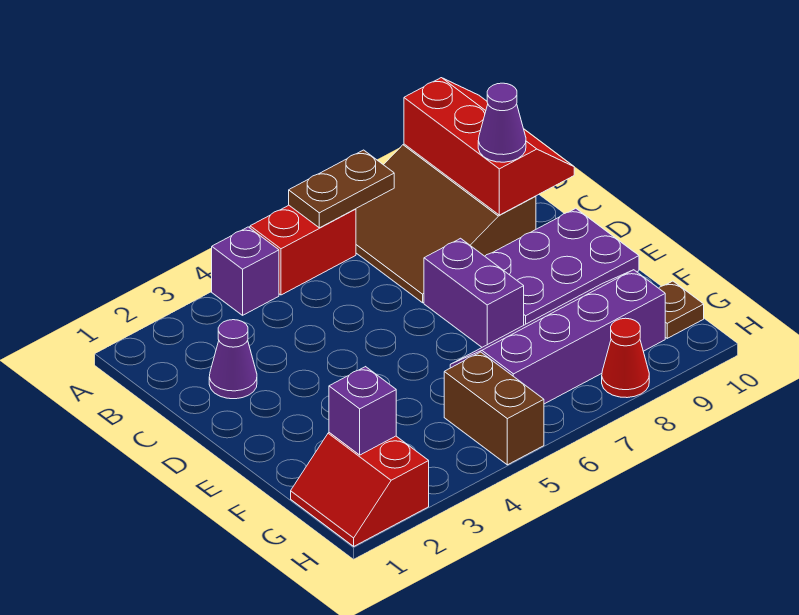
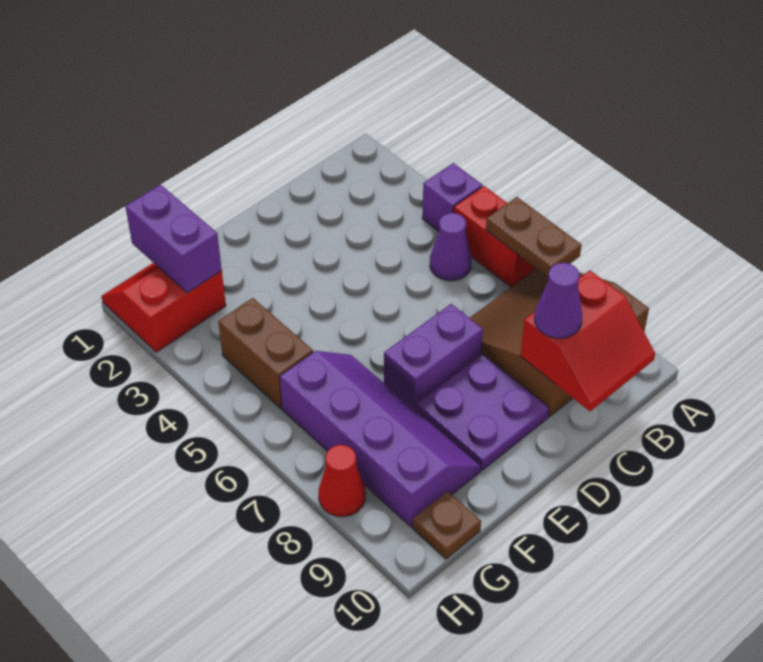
red 2x3 slope [404,78,574,215] -> red 2x2 slope [520,271,655,411]
purple 1x1 cone [209,320,257,399] -> purple 1x1 cone moved to [430,213,472,281]
purple 2x3 plate [485,208,639,325] -> purple 2x2 plate [416,354,549,471]
purple 1x1 brick [329,367,396,455] -> purple 1x2 brick [125,185,222,293]
brown 1x2 brick [444,352,544,465] -> brown 1x2 brick turned to [218,298,313,409]

